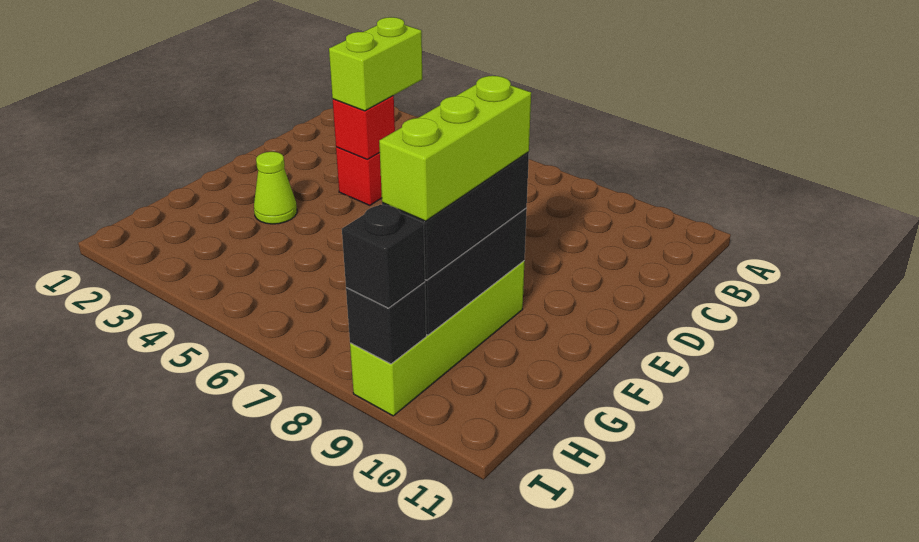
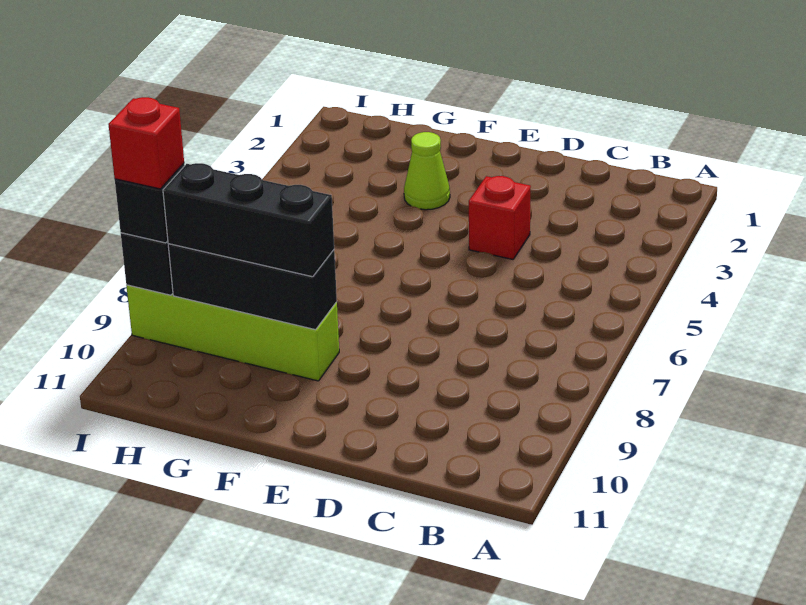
lime 1x2 brick [329,17,422,111] -> none
red 1x1 brick [333,96,395,159] -> red 1x1 brick moved to [108,97,184,189]
lime 1x3 brick [379,76,531,221] -> none

